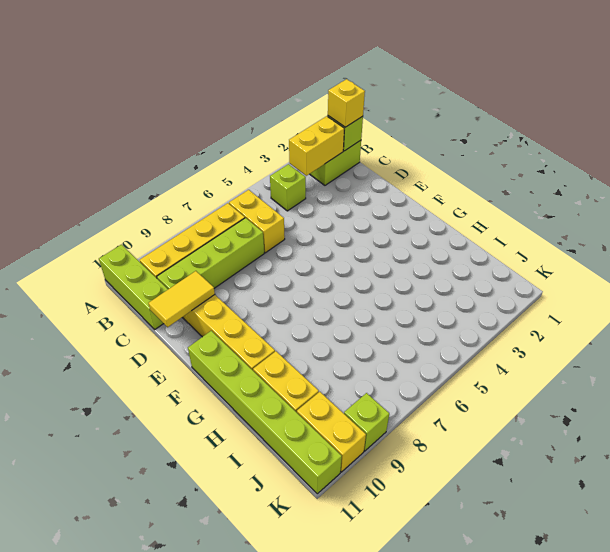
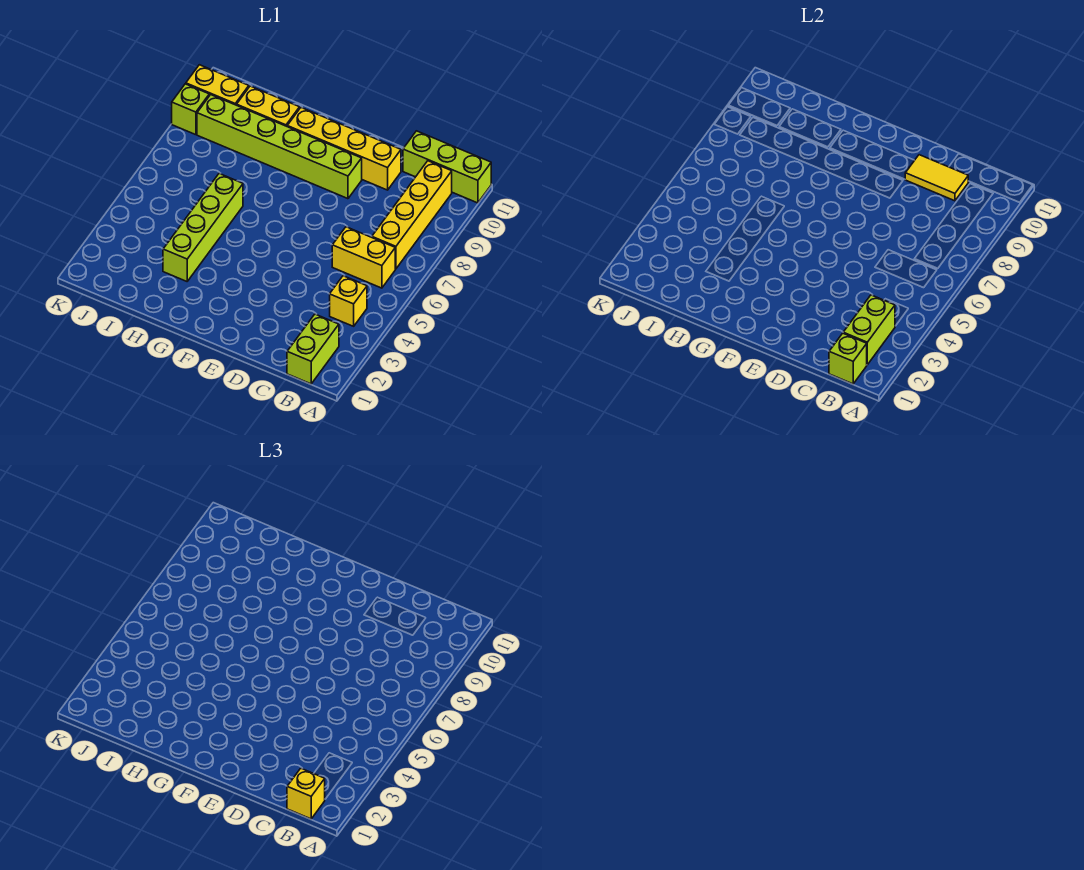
yellow 1x2 brick [289,116,344,176] -> lime 1x2 brick [843,295,895,365]
lime 1x1 brick [270,164,306,211] -> yellow 1x1 brick [330,276,367,326]
lime 1x4 brick [157,218,264,289] -> lime 1x4 brick moved to [163,174,243,281]
yellow 1x2 tile [148,271,215,327] -> yellow 1x2 tile turned to [905,155,968,201]
lime 1x6 brick [188,331,342,494] -> lime 1x6 brick moved to [197,95,362,199]

